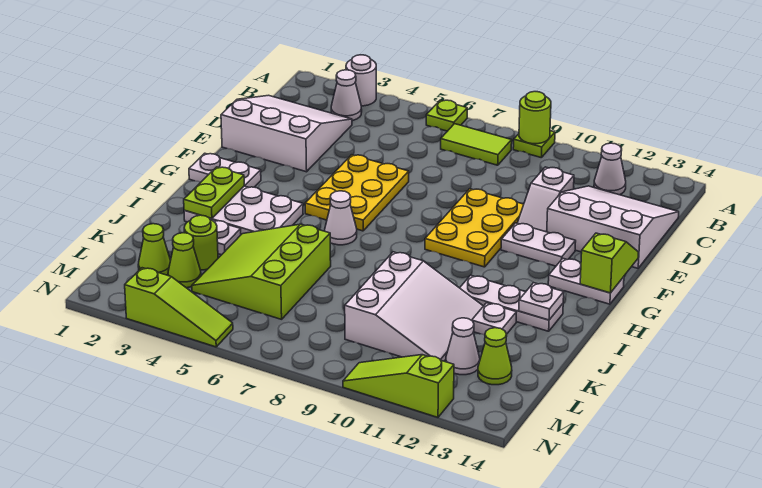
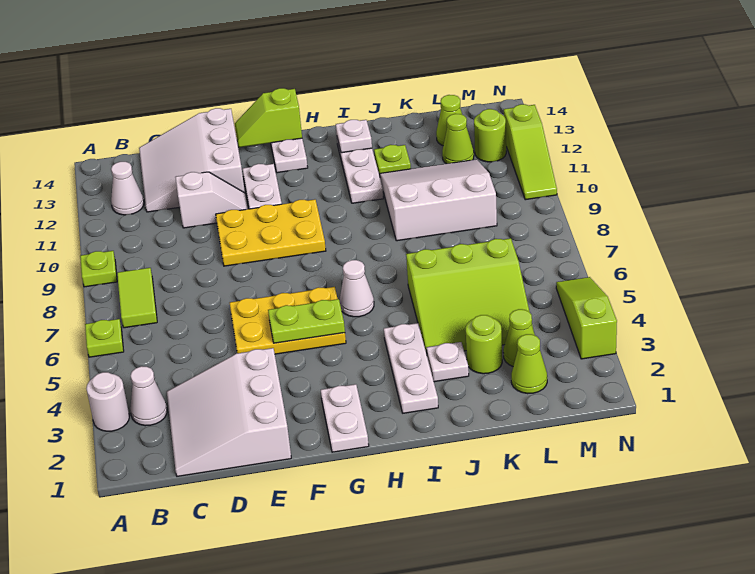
lime 1x1 round brick [519,92,551,144] -> lime 1x1 round brick moved to [474,109,506,162]
white 2x3 plate [184,186,303,234] -> white 1x3 plate [384,323,438,413]
lime 1x2 plate [184,167,244,218] -> lime 1x2 plate moved to [268,299,345,343]
white 1x1 plate [472,303,516,335] -> lime 1x1 plate [374,145,411,176]
white 1x1 cone [446,318,480,375] -> lime 1x1 cone [442,114,474,164]

